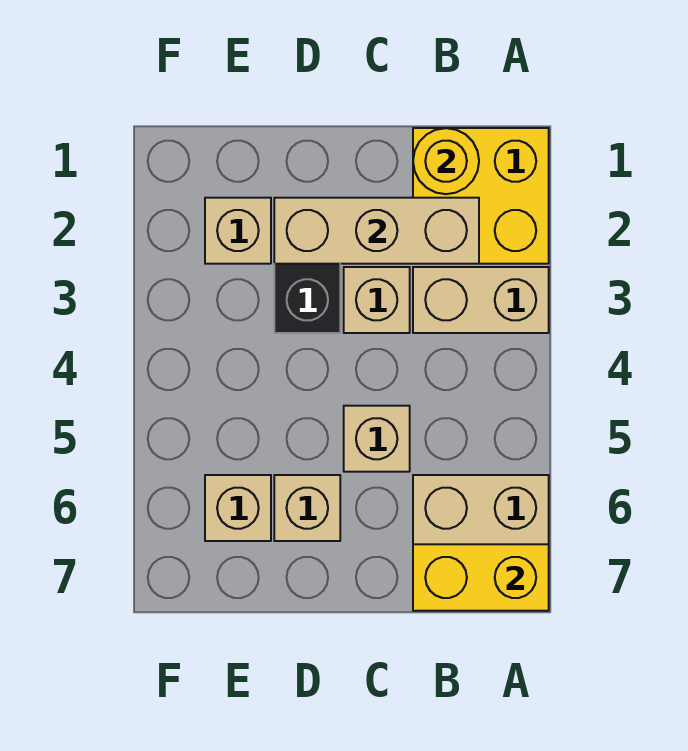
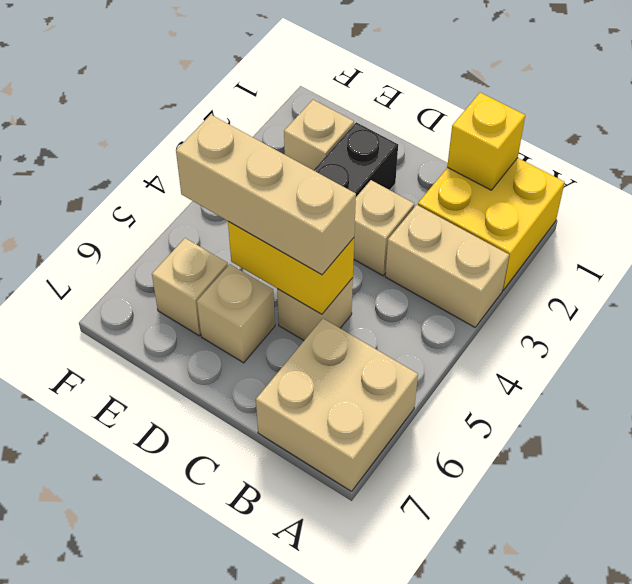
yellow 1x2 brick [413,544,549,611] -> yellow 1x2 brick moved to [228,222,354,314]
yellow 1x1 round brick [413,128,479,194] -> yellow 1x1 brick [447,93,525,190]
tan 1x3 brick [274,198,479,264] -> tan 1x3 brick moved to [176,114,356,275]

